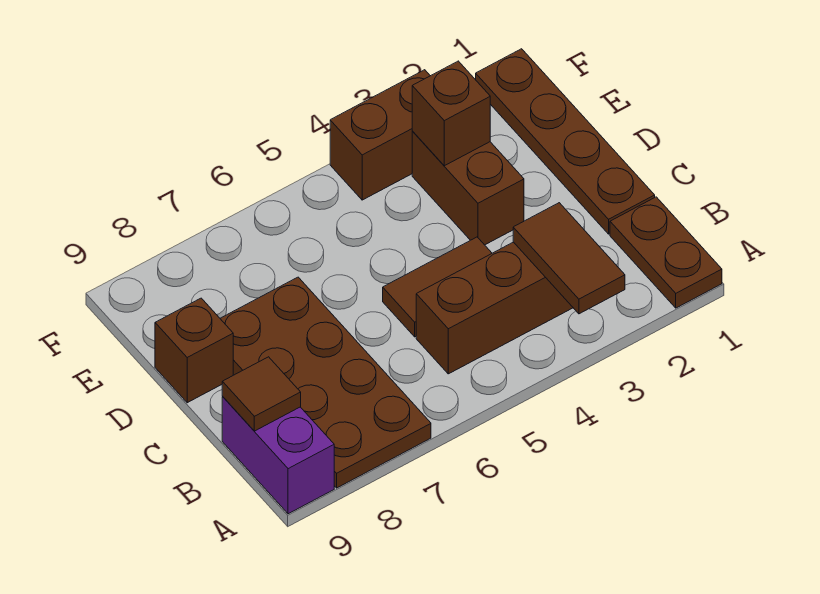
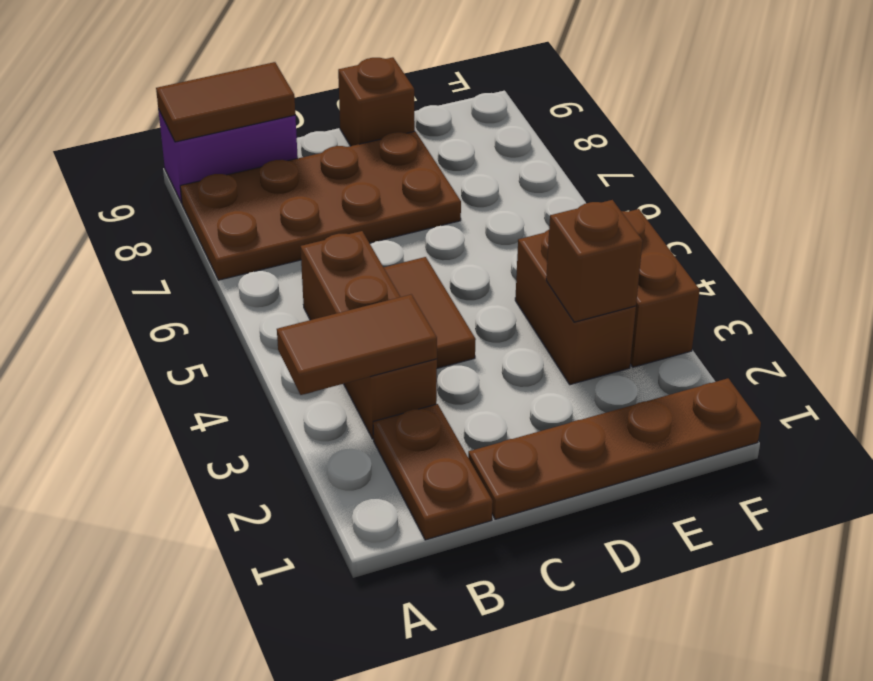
brown 1x2 plate [610,197,722,308] -> brown 1x2 plate turned to [373,404,493,540]
brown 1x1 tile [222,357,301,431] -> brown 1x2 tile [156,62,295,142]
brown 1x2 brick [412,131,524,245] -> brown 1x2 brick turned to [515,230,636,385]

